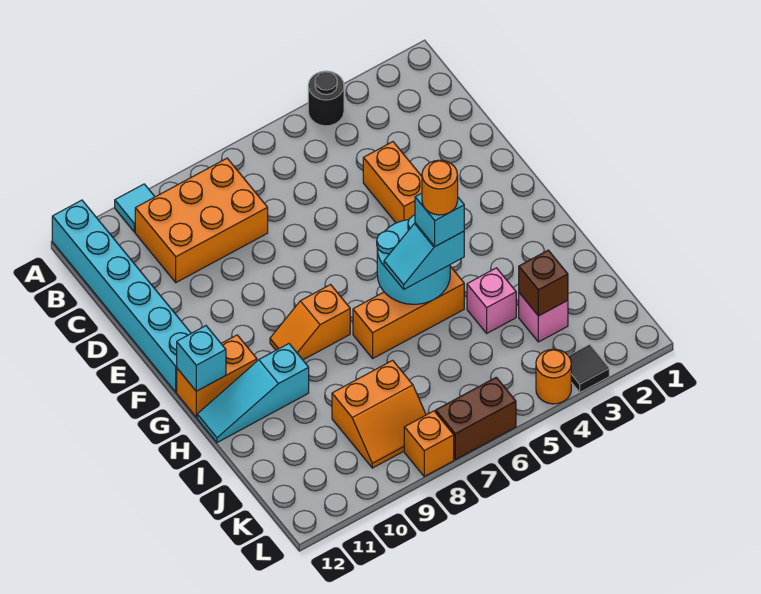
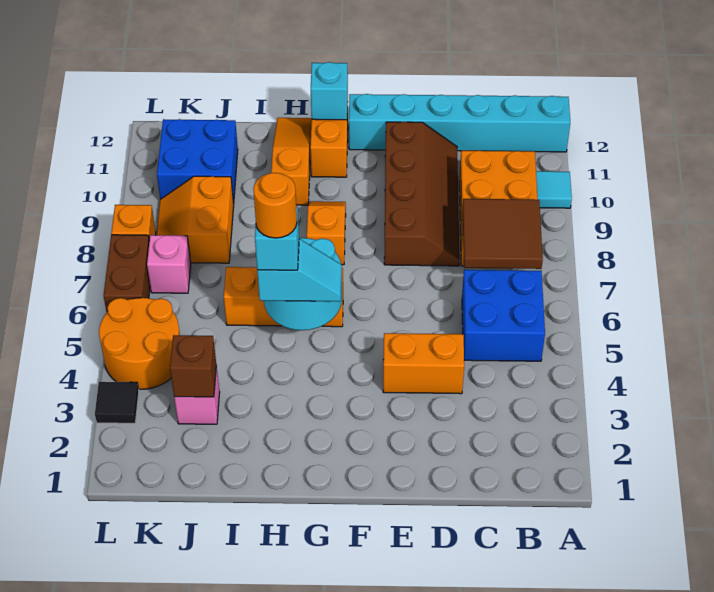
black 1x1 round brick [308,71,344,126] -> none
none -> blue 2x2 brick [462,270,545,361]
none -> brown 2x2 tile [463,199,543,269]
none -> brown 2x4 slope [384,122,460,266]
orange 1x3 brick [353,266,464,358] -> orange 1x3 brick turned to [224,267,343,327]
cyan 1x2 slope [384,223,464,289] -> cyan 1x2 slope turned to [257,239,342,302]
cyan 1x3 slope [197,344,309,443] -> orange 1x3 slope [271,118,312,205]
pink 1x1 brick [467,268,516,333] -> pink 1x1 brick moved to [147,235,191,293]
none -> blue 2x2 brick [157,119,238,204]
orange 1x1 round brick [536,349,571,404] -> orange 2x2 round brick [99,298,180,389]

